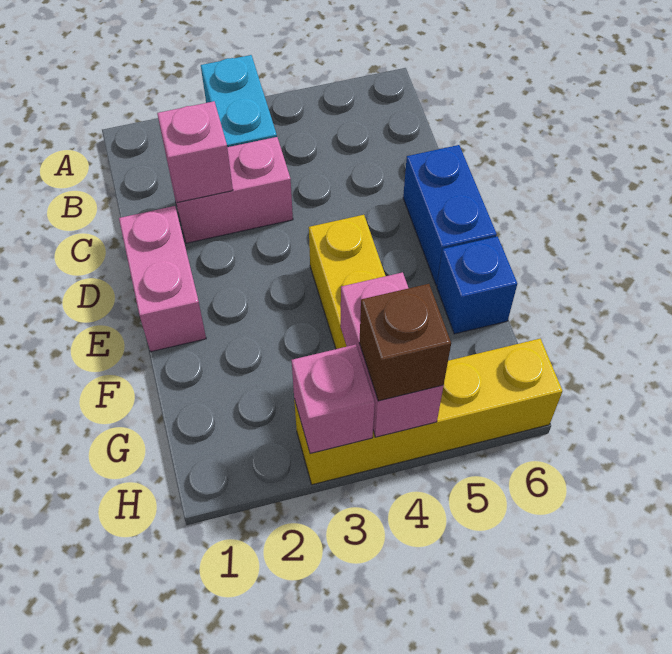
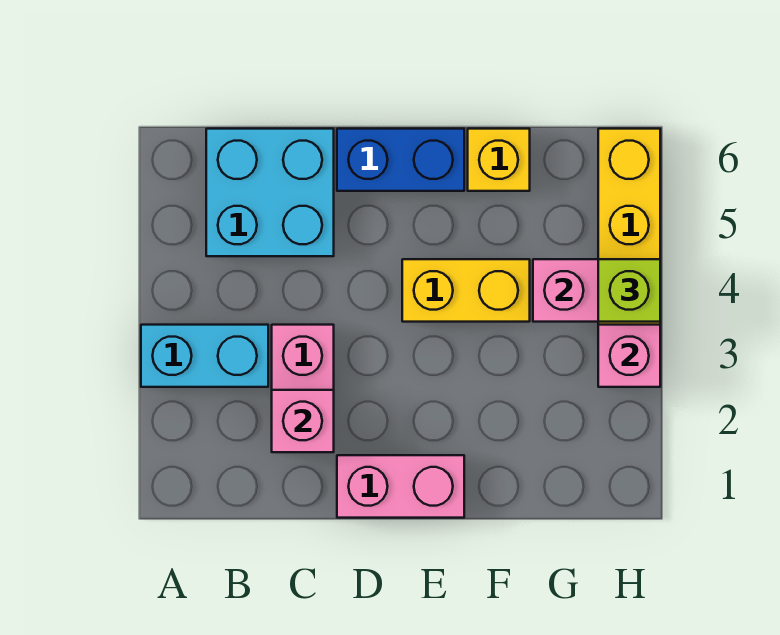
none -> cyan 2x2 brick [206,129,334,256]
blue 1x1 brick [437,236,517,334] -> yellow 1x1 brick [468,129,530,191]
brown 1x1 brick [359,284,451,401] -> lime 1x1 brick [598,259,660,322]

